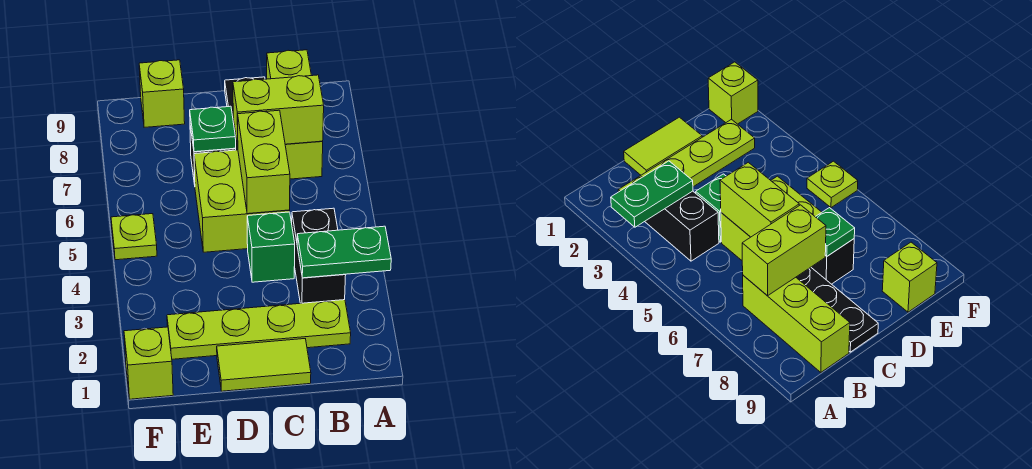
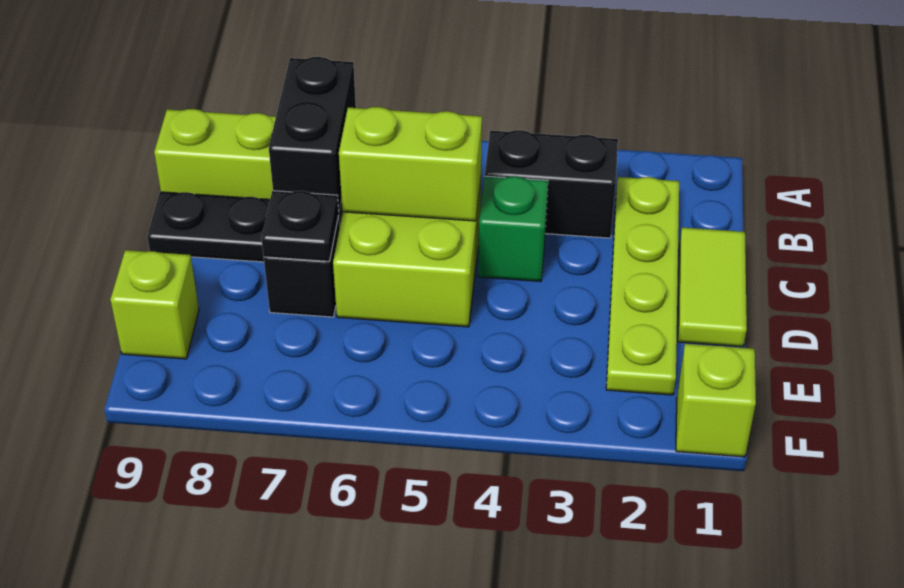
green 1x2 plate [297,226,391,278] -> none
lime 1x2 brick [233,75,324,147] -> black 1x2 brick [269,57,356,210]
green 1x1 plate [190,106,236,152] -> black 1x1 plate [261,191,339,261]
lime 1x1 plate [111,214,157,260] -> none

